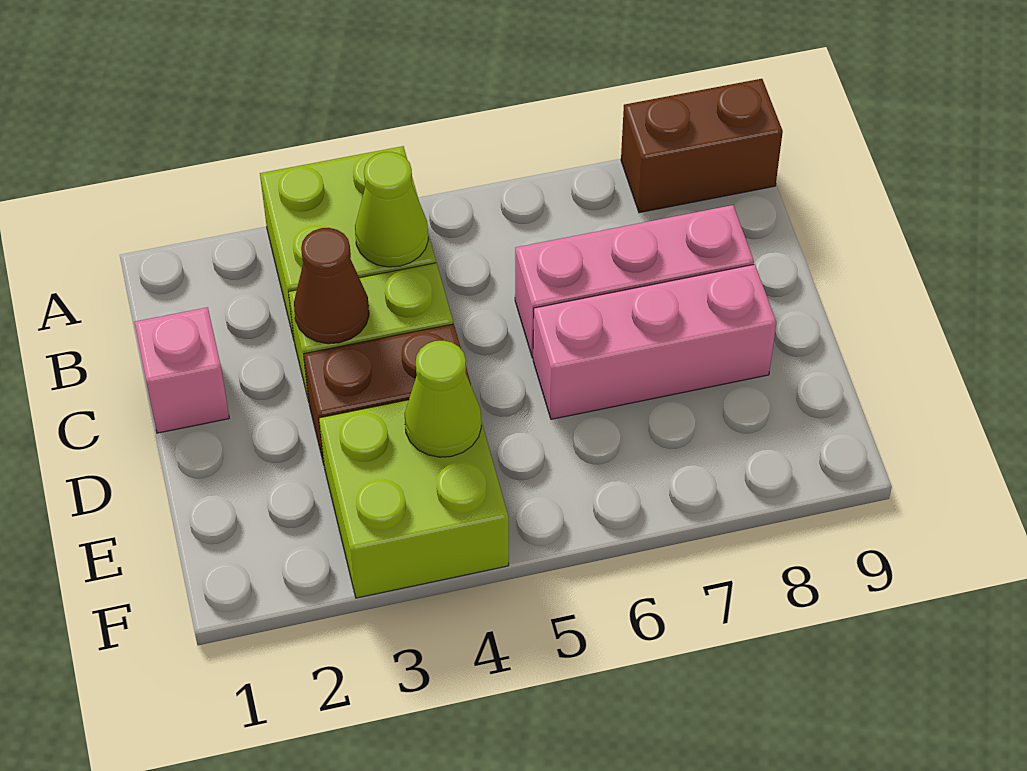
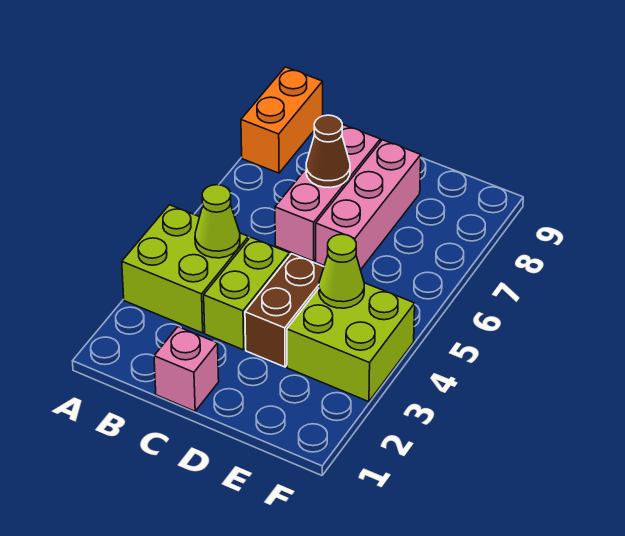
brown 1x2 brick [621,79,783,213] -> orange 1x2 brick [241,67,323,173]
brown 1x1 cone [294,228,369,344] -> brown 1x1 cone moved to [306,115,350,188]

